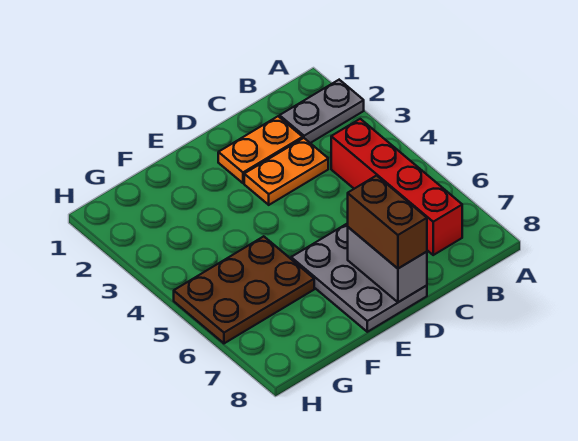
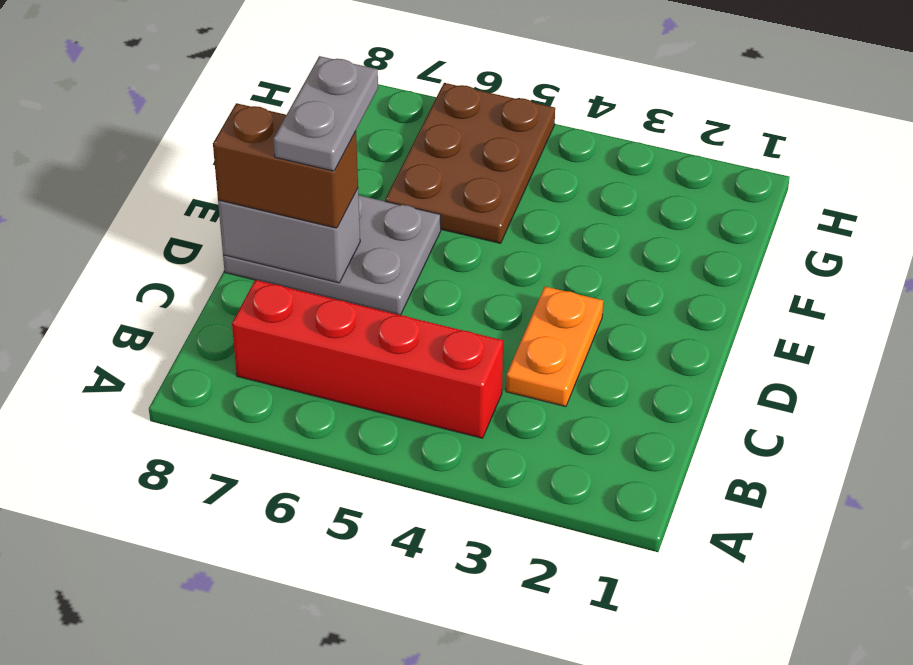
grey 1x2 plate [280,80,364,143] -> grey 1x2 plate moved to [273,56,378,171]
orange 1x2 plate [218,116,303,183] -> none

